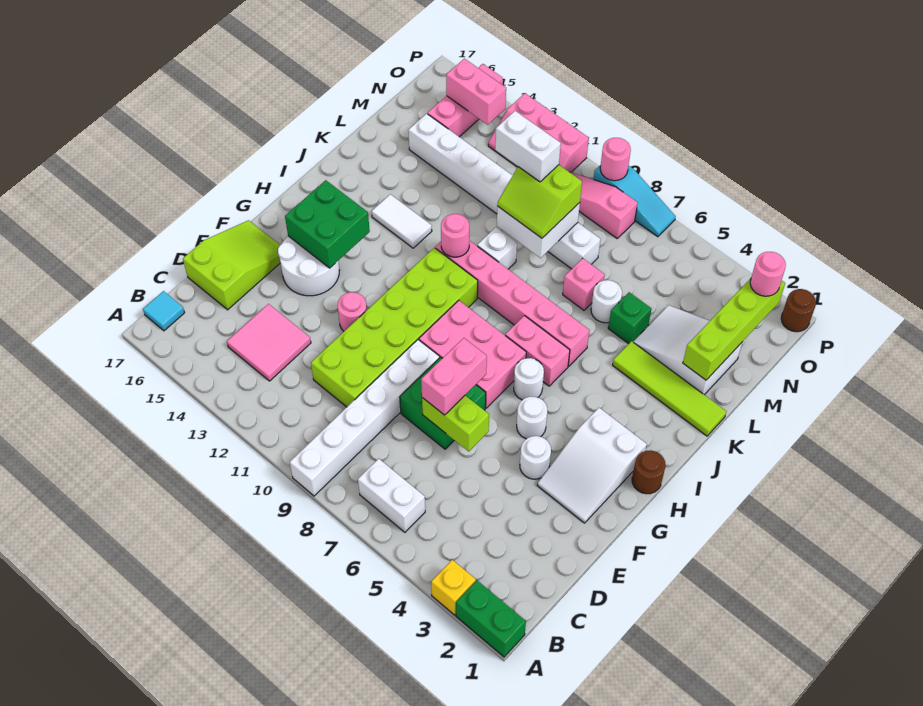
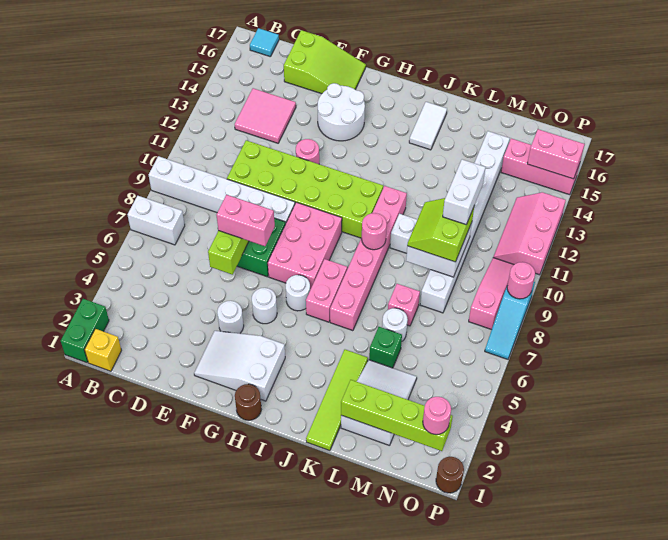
yellow 1x1 brick [431,560,476,615] -> yellow 1x1 brick moved to [85,329,121,371]
white 1x2 brick [358,459,425,532] -> white 1x2 brick turned to [128,196,185,245]
green 2x2 brick [285,180,370,268] -> none
pink 1x1 round brick [441,214,469,257] -> pink 1x1 round brick moved to [362,213,387,250]
white 1x2 tile [372,194,432,248] -> white 1x2 tile moved to [409,102,447,150]
pink 1x2 brick [446,59,506,125] -> pink 1x2 brick turned to [527,129,585,179]

